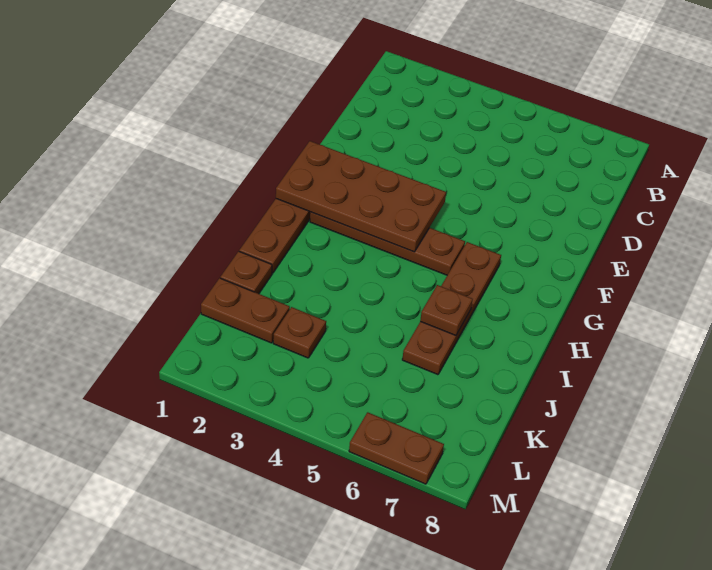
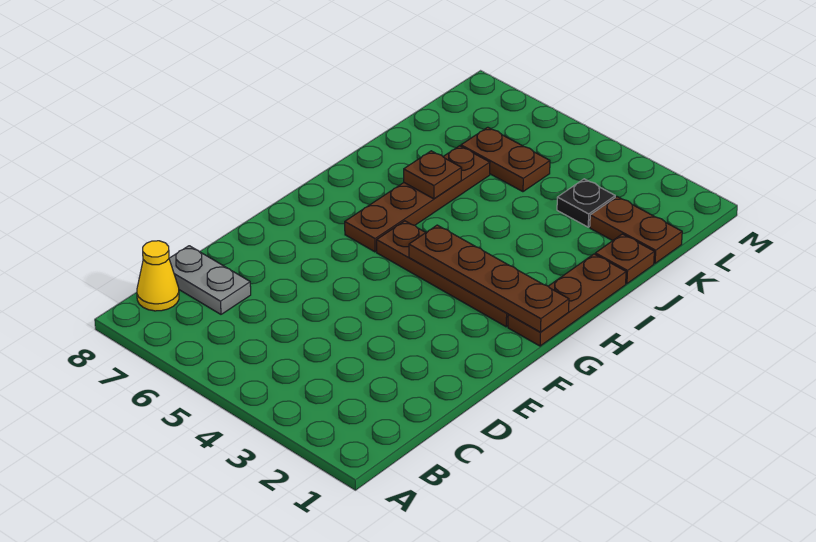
none -> yellow 1x1 cone [137,241,179,311]
none -> grey 1x2 plate [169,246,251,314]
brown 2x4 plate [276,141,446,252] -> brown 1x4 plate [409,225,569,332]
brown 1x1 plate [273,307,326,358] -> black 1x1 plate [557,179,615,227]
brown 1x2 plate [349,412,444,484] -> brown 1x2 plate moved to [461,127,550,192]

